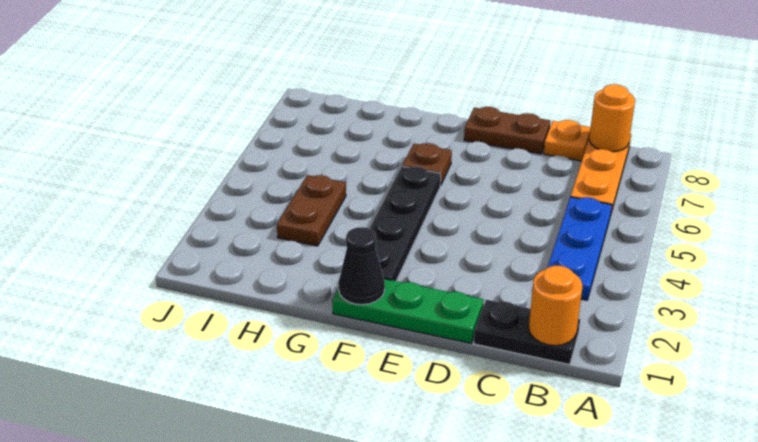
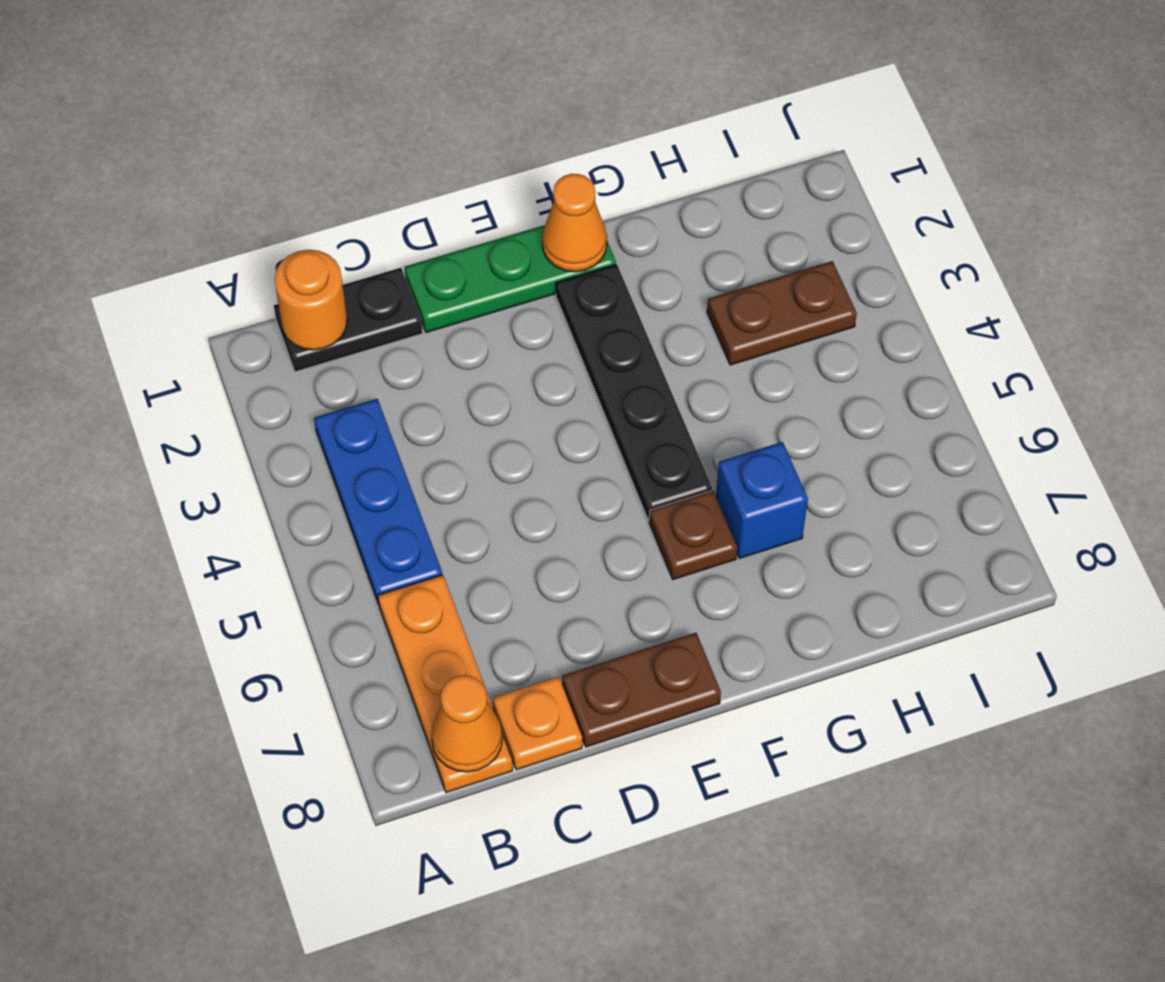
orange 1x1 round brick [589,84,635,152] -> orange 1x1 cone [431,675,502,772]
black 1x1 cone [338,227,385,305] -> orange 1x1 cone [542,174,607,272]
none -> blue 1x1 brick [716,442,808,558]
brown 1x2 plate [277,175,346,246] -> brown 1x2 plate turned to [707,261,857,365]

